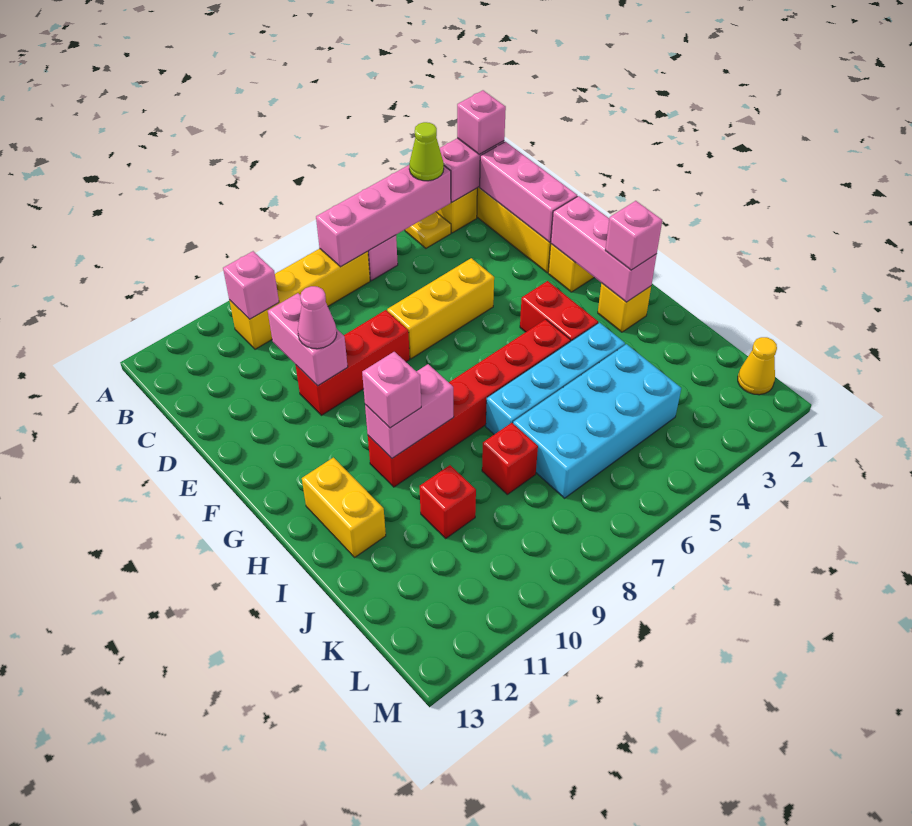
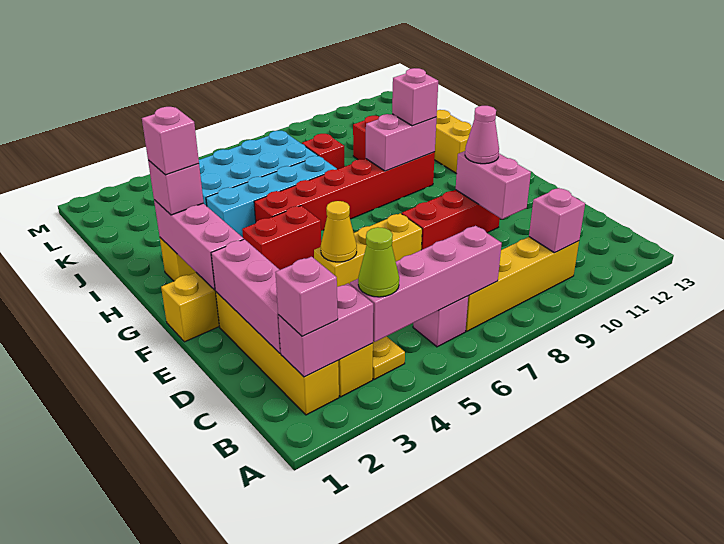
red 1x2 brick [520,281,598,341] -> red 1x2 brick turned to [242,206,321,270]
none -> pink 1x1 brick [142,107,199,175]
yellow 1x1 cone [738,337,777,395] -> yellow 1x1 cone moved to [321,201,357,262]

